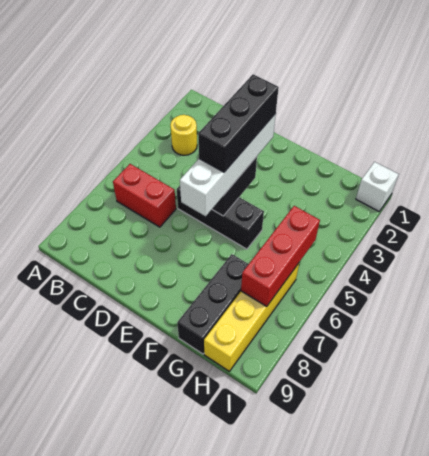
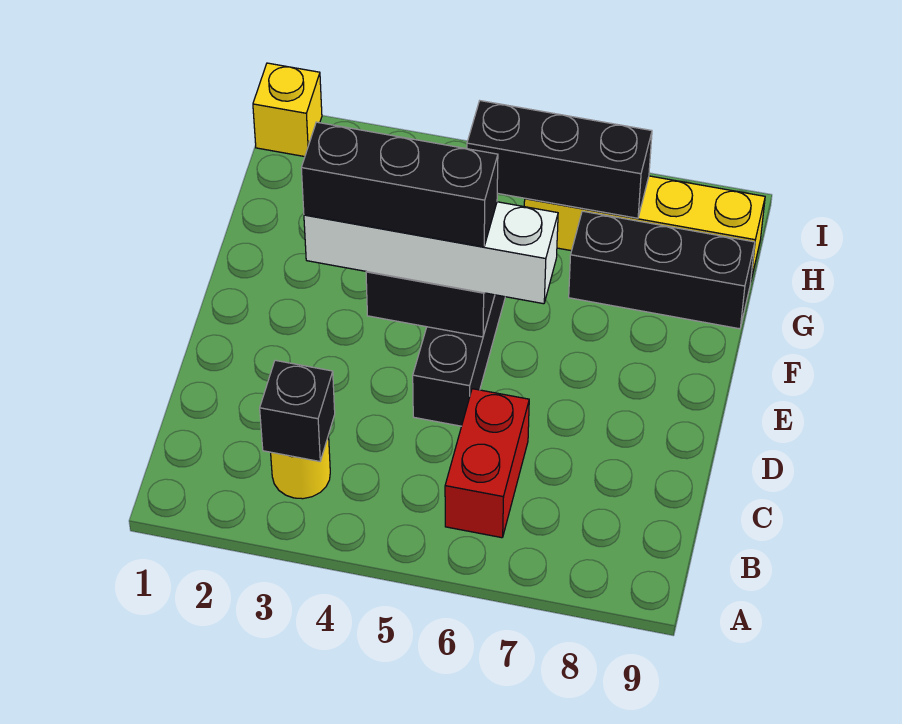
none -> black 1x1 brick [260,360,335,461]
red 1x3 brick [241,206,320,307] -> black 1x3 brick [467,101,652,218]
white 1x1 brick [356,162,399,211] -> yellow 1x1 brick [253,63,322,157]

